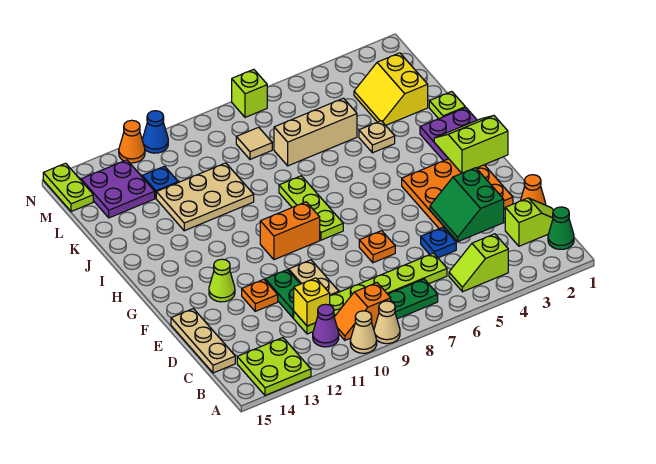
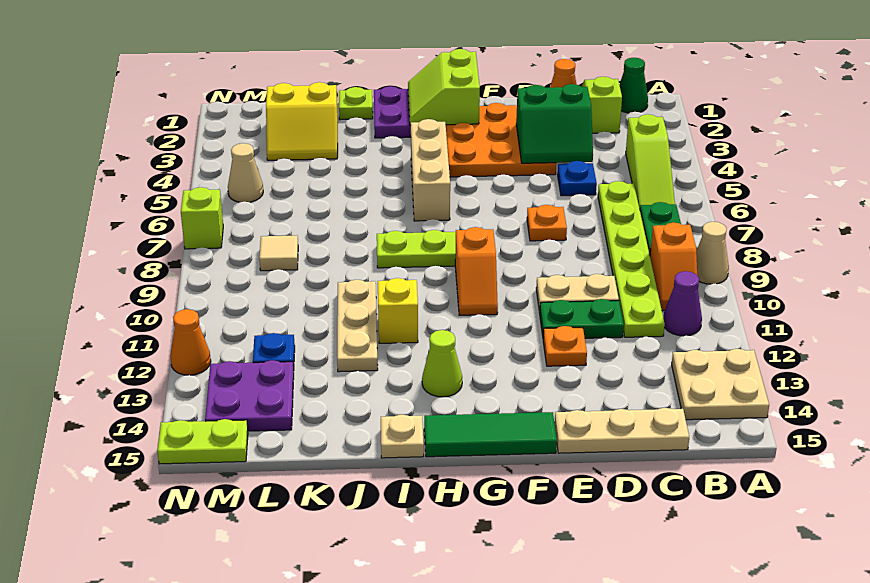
tan 1x1 cone [350,311,377,353] -> tan 1x1 cone moved to [228,143,263,202]
lime 2x2 plate [237,338,311,395] -> tan 2x2 plate [672,349,769,420]
lime 1x2 slope [449,234,508,292] -> lime 1x3 slope [626,114,675,209]
yellow 1x1 brick [294,278,330,326] -> yellow 1x1 brick moved to [378,278,418,343]
lime 1x1 cone [209,259,235,302] -> lime 1x1 cone moved to [422,330,462,397]
none -> green 1x3 tile [424,412,557,457]
orange 1x2 brick [260,202,320,260] -> orange 1x2 slope [455,227,498,315]
tan 1x1 plate [359,121,395,153] -> tan 1x1 plate moved to [381,415,424,458]
tan 2x3 plate [156,163,254,231] -> tan 1x3 plate [337,280,378,372]
tan 1x3 brick [274,98,357,166] -> tan 1x3 brick moved to [411,119,450,221]
blue 1x1 cone [142,111,168,153] -> none

